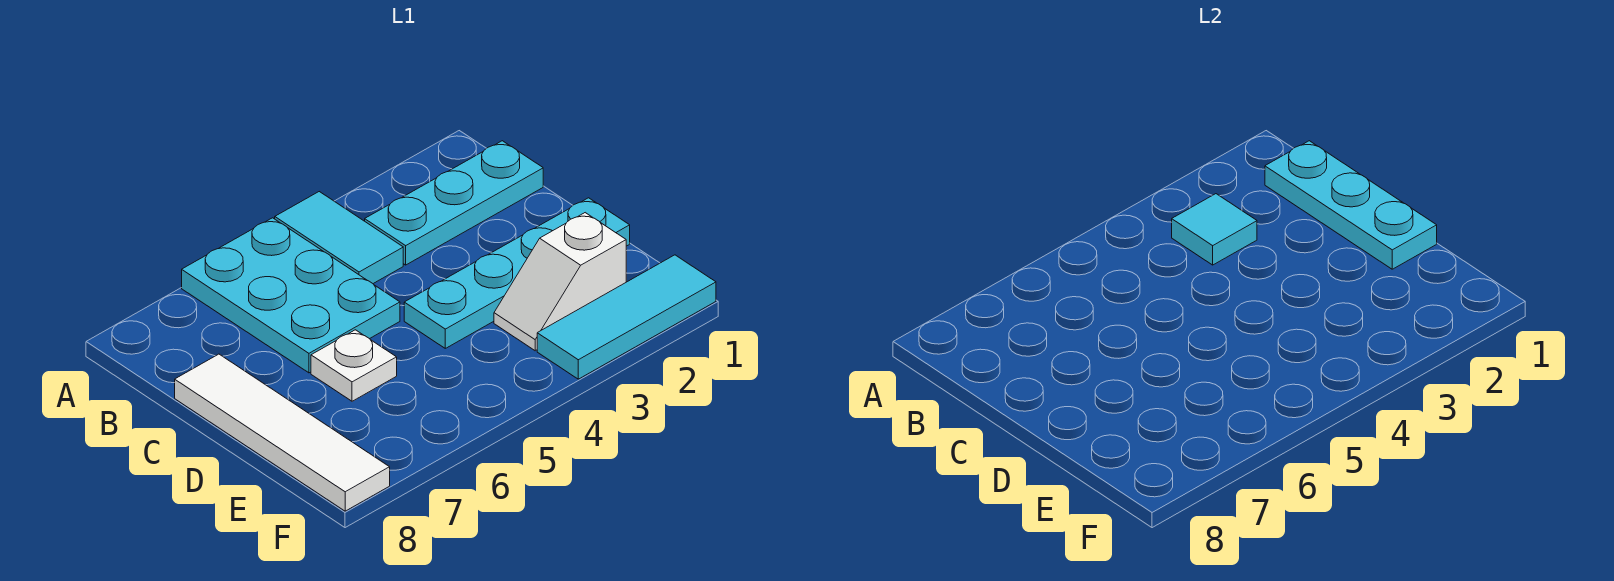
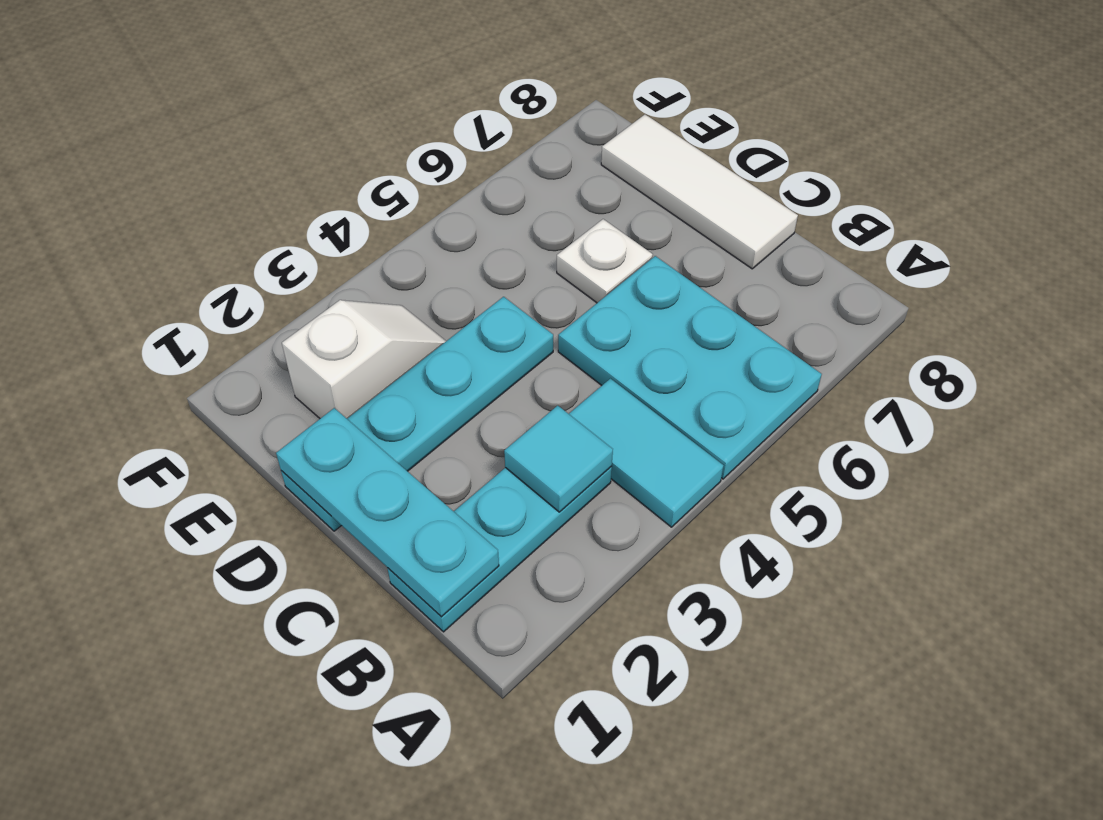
white 1x4 tile [175,354,390,511] -> white 1x3 tile [601,115,798,269]
cyan 1x3 tile [537,255,716,379] -> none

